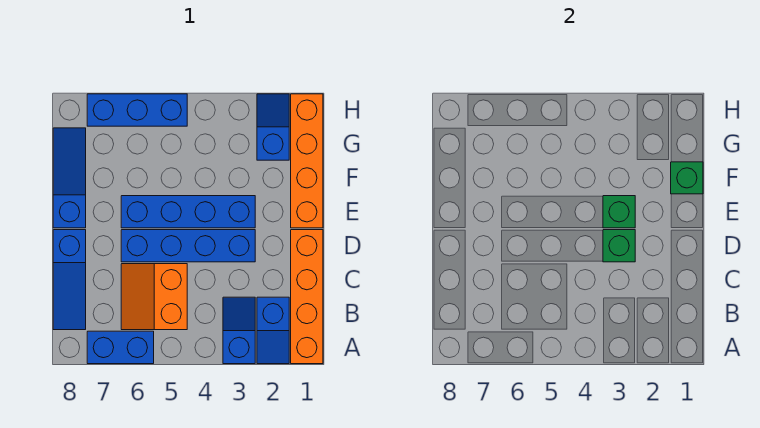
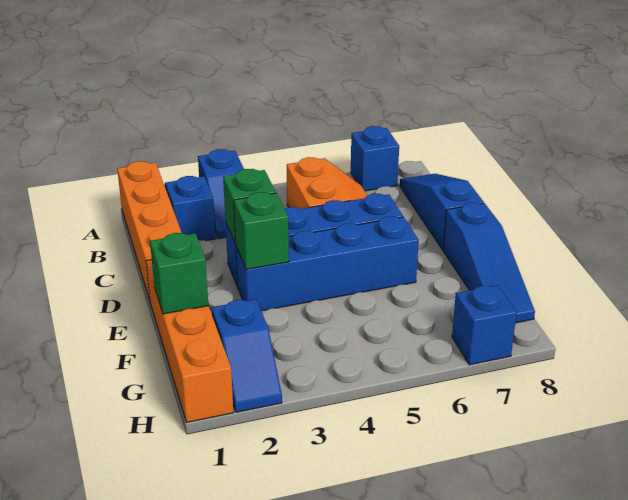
blue 1x2 brick [87,331,154,364] -> blue 1x1 brick [351,126,399,191]
blue 1x3 brick [87,94,187,126] -> blue 1x1 brick [452,285,517,365]

